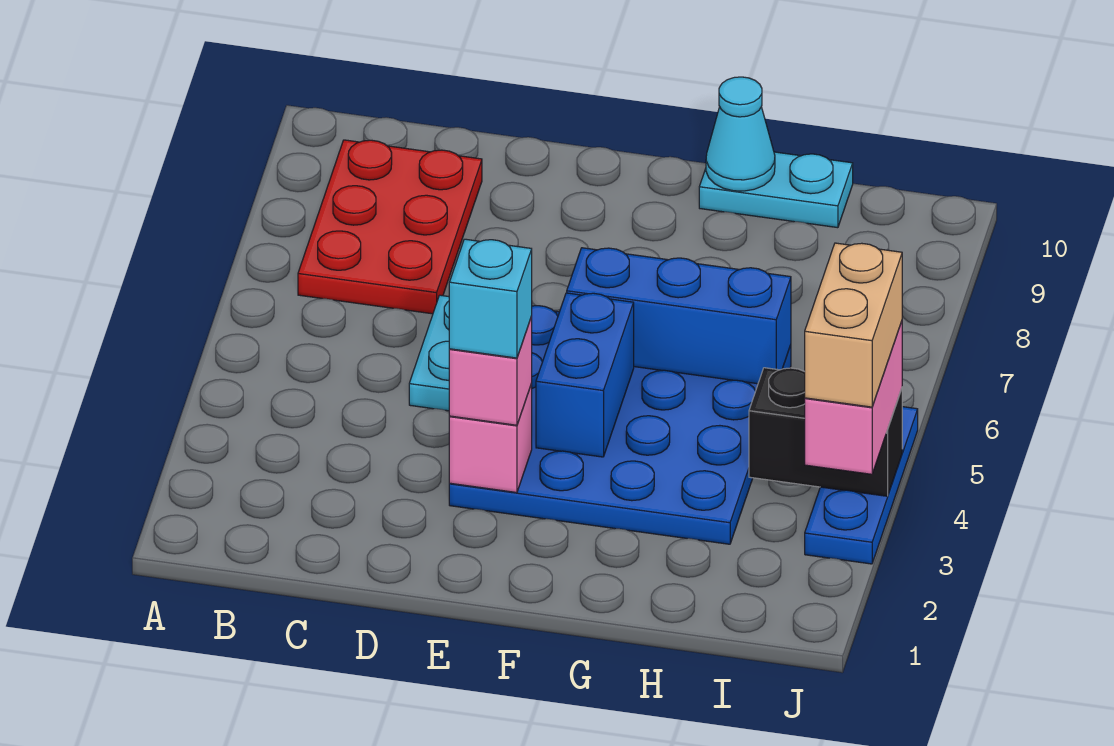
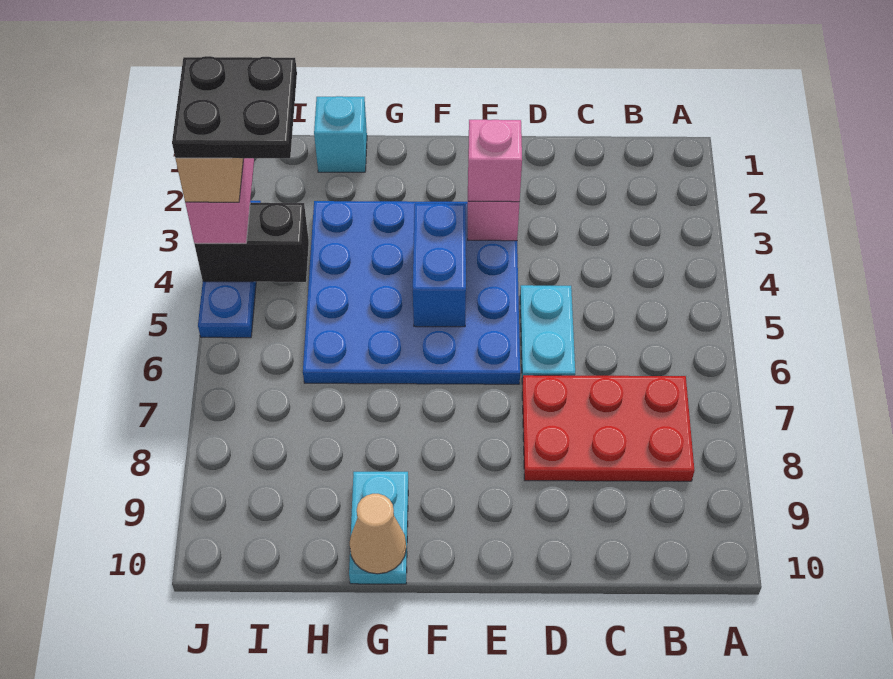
red 2x3 plate [298,140,482,314] -> red 2x3 plate turned to [522,375,695,481]
cyan 1x1 brick [449,239,532,358] -> cyan 1x1 brick moved to [314,96,367,172]
blue 1x3 brick [567,248,791,384] -> none
cyan 1x2 plate [699,152,853,228] -> cyan 1x2 plate turned to [349,472,408,584]
cyan 1x1 cone [706,77,775,191] -> tan 1x1 cone [350,494,406,574]
none -> black 2x2 plate [172,56,297,158]

